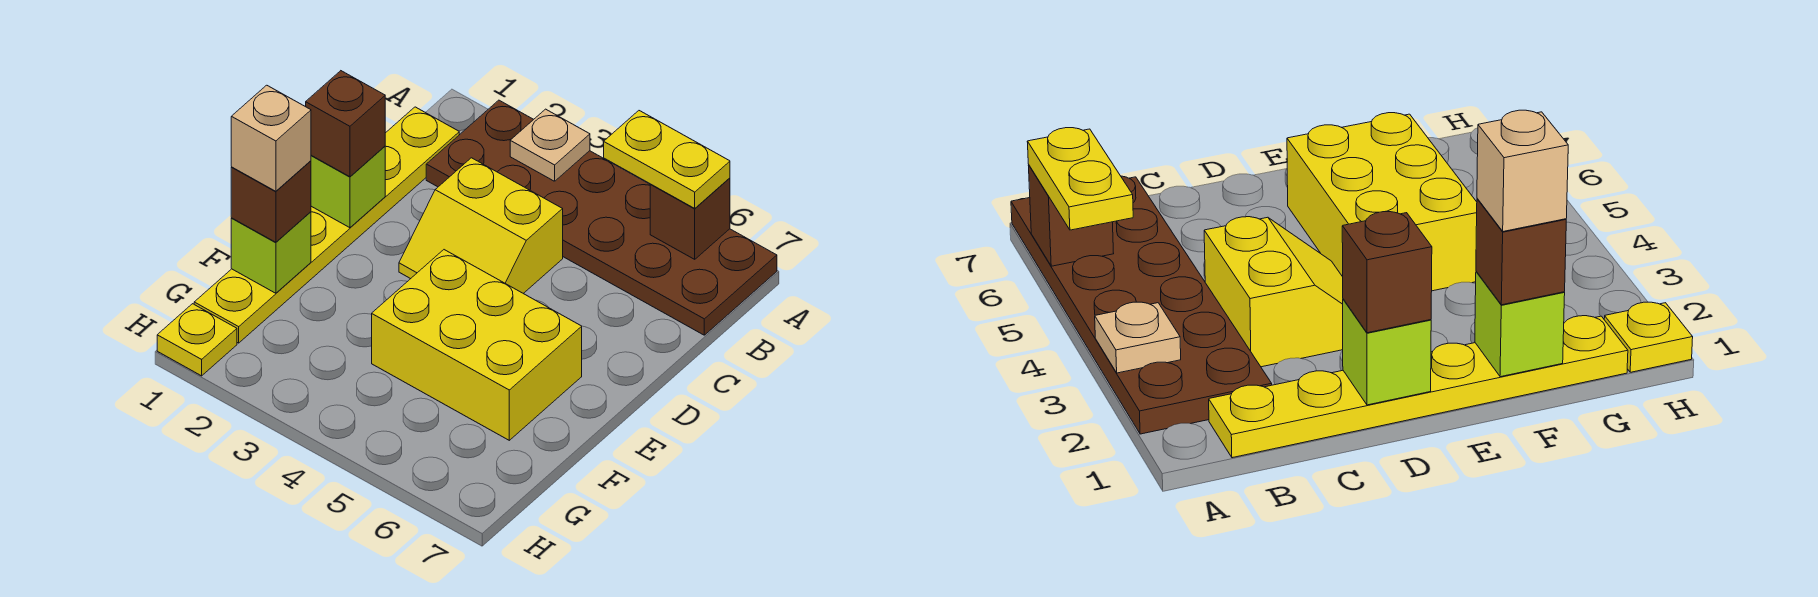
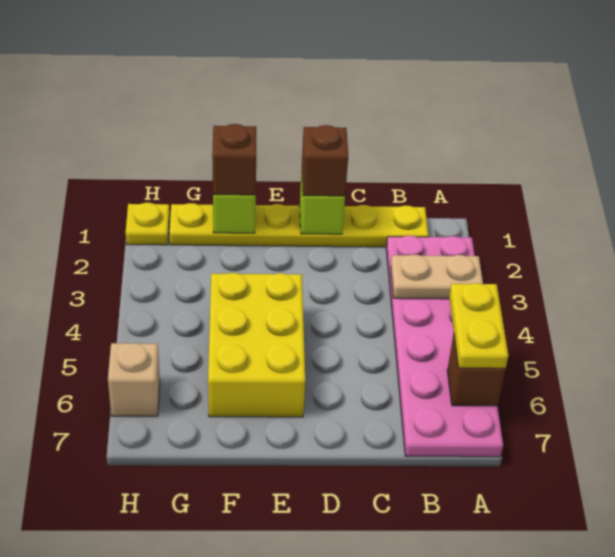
brown 2x6 plate [426,100,777,335] -> pink 2x6 plate [386,236,503,457]
tan 1x1 plate [510,109,590,181] -> tan 1x2 plate [391,255,483,299]
yellow 2x2 slope [399,158,563,293] -> none
tan 1x1 brick [231,85,311,191] -> tan 1x1 brick moved to [108,343,160,416]

